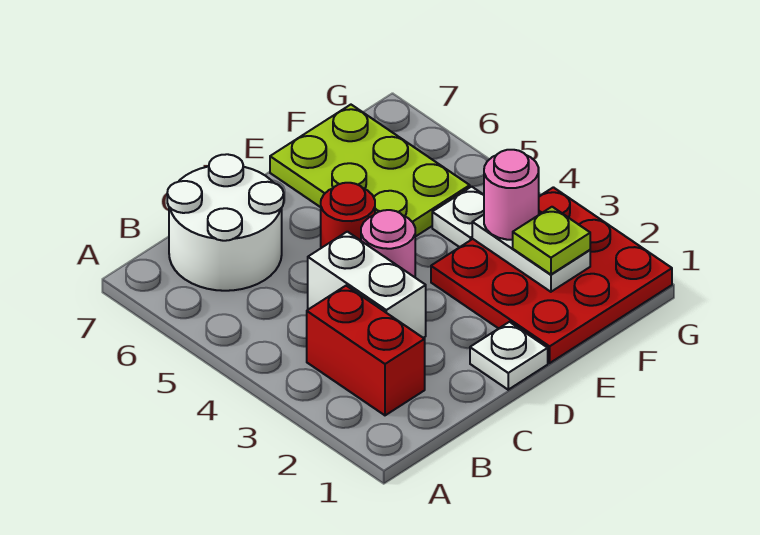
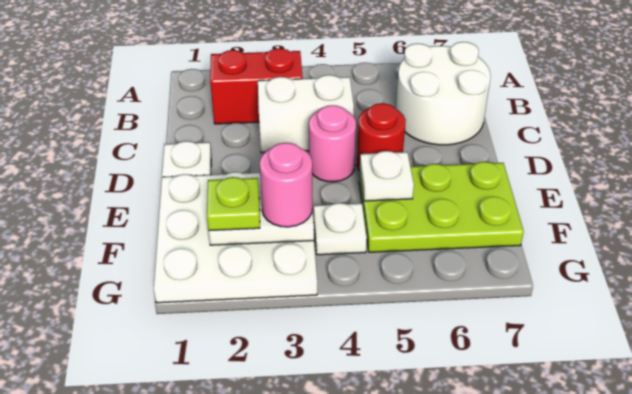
red 3x3 plate [431,187,672,363] -> white 3x3 plate [154,172,317,303]
none -> white 1x1 plate [360,151,414,201]

